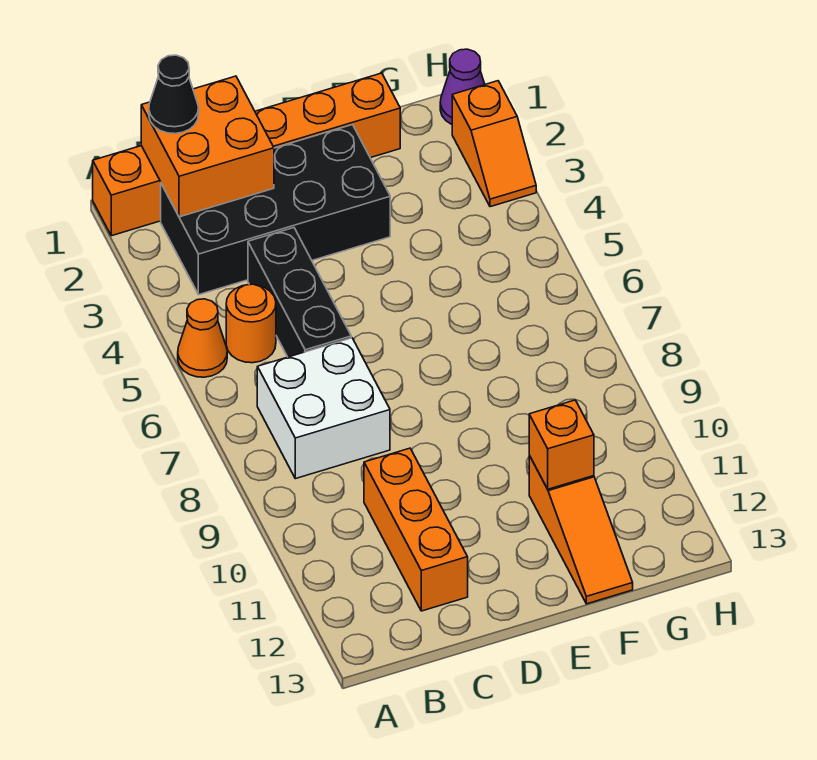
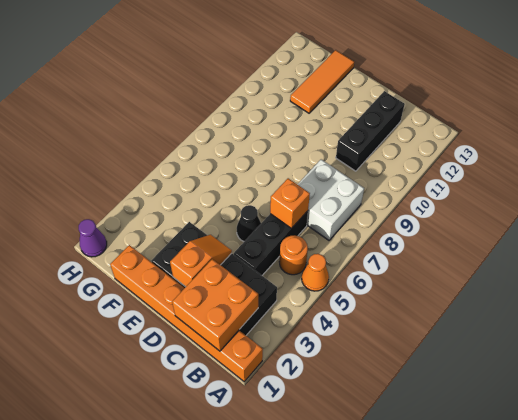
black 1x1 cone [149,55,199,134] -> black 1x1 cone moved to [237,205,261,241]
orange 1x3 brick [364,448,468,611] -> black 1x3 brick [336,91,405,171]
orange 1x3 slope [529,456,633,604] -> orange 1x3 tile [290,50,354,113]
orange 1x1 brick [529,400,594,489] -> orange 1x1 brick moved to [270,178,310,229]
orange 1x2 slope [452,81,536,207] -> orange 1x2 slope moved to [170,235,232,287]

